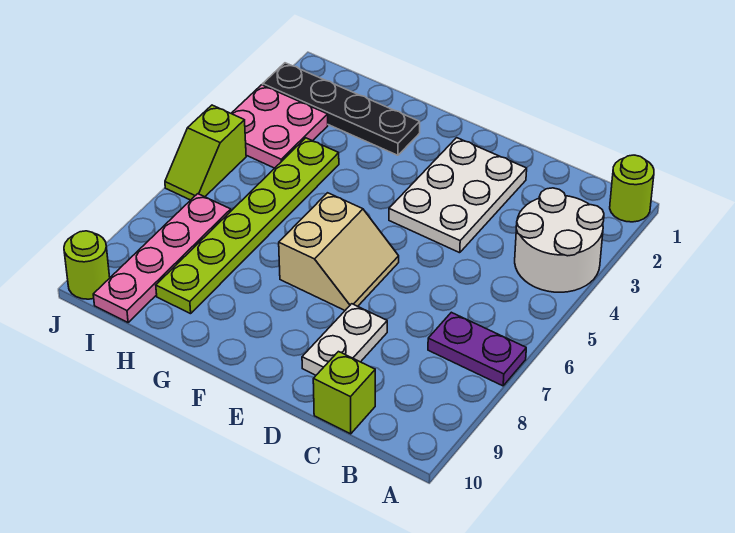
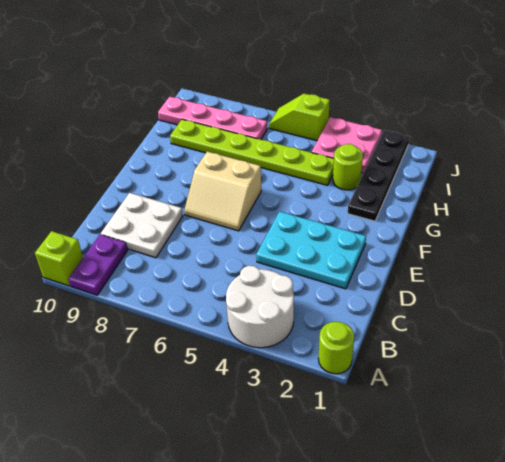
purple 1x2 plate [428,312,526,386] -> purple 1x2 plate moved to [68,235,128,295]
lime 1x1 brick [313,352,375,434] -> lime 1x1 brick moved to [35,231,83,286]
white 2x3 plate [389,138,527,253] -> cyan 2x3 plate [256,212,366,289]
white 1x2 plate [302,304,387,375] -> white 2x2 plate [101,193,183,258]
lime 1x1 round brick [64,231,110,299] -> lime 1x1 round brick moved to [333,144,363,190]

